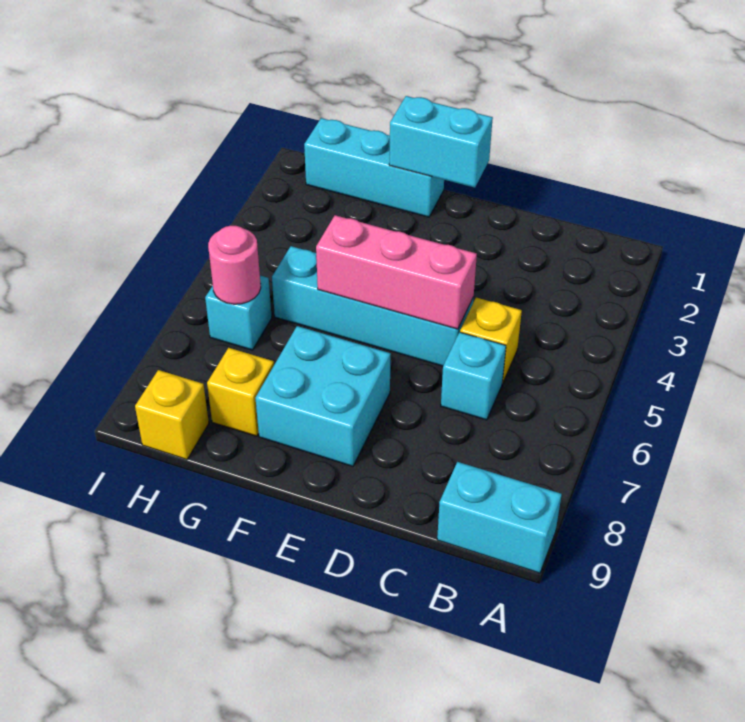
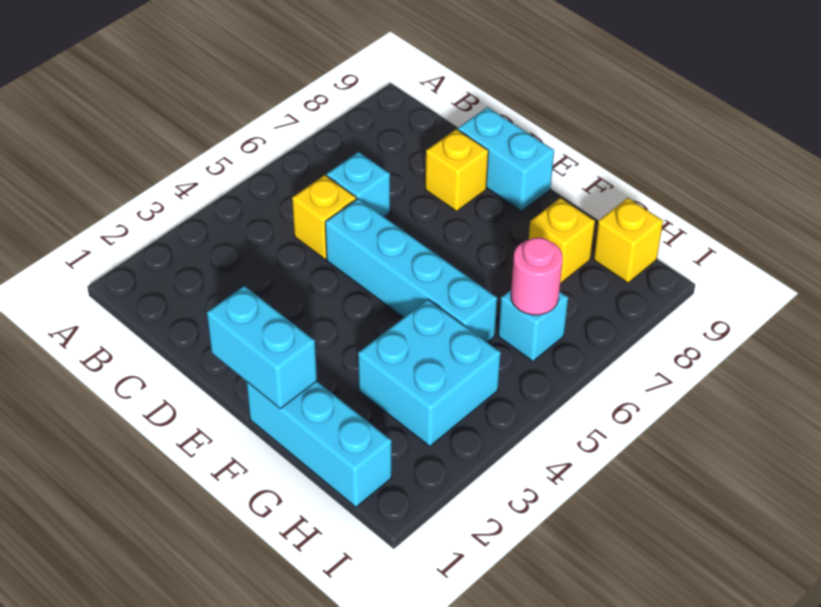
cyan 1x2 brick [437,462,562,573] -> cyan 1x2 brick moved to [458,107,554,211]
pink 1x3 brick [316,215,477,329] -> none
none -> yellow 1x1 brick [425,129,488,211]
cyan 2x2 brick [256,326,391,466] -> cyan 2x2 brick moved to [358,299,501,446]

